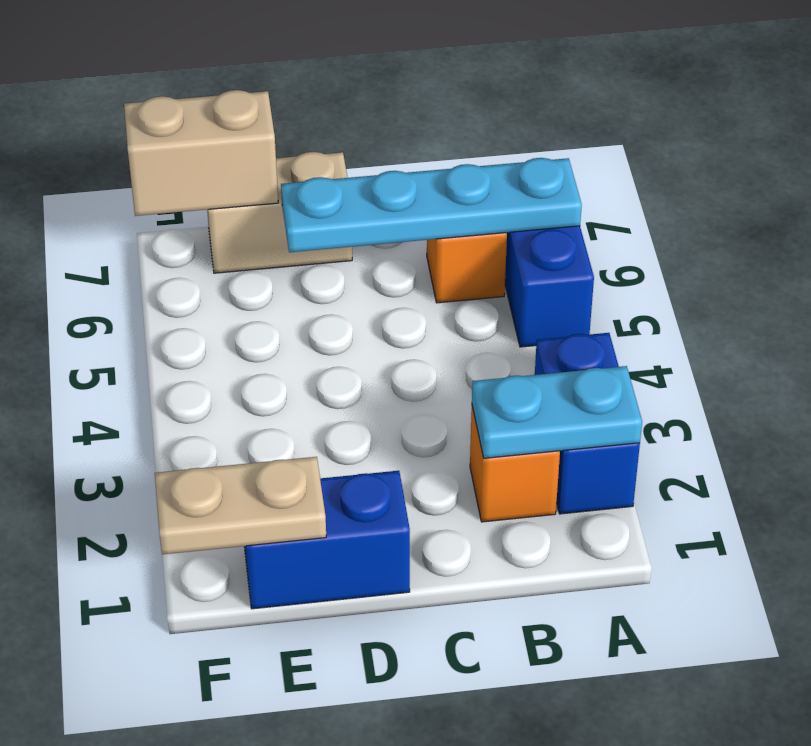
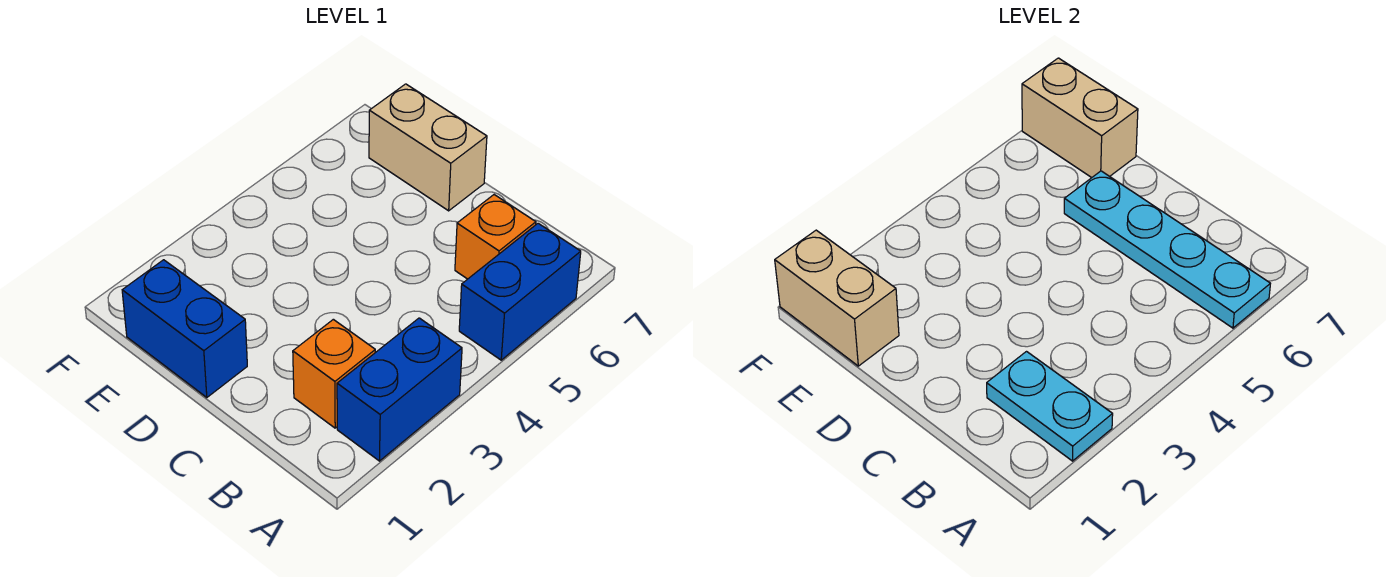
tan 1x2 plate [155,457,326,554] -> tan 1x2 brick [775,230,899,366]

